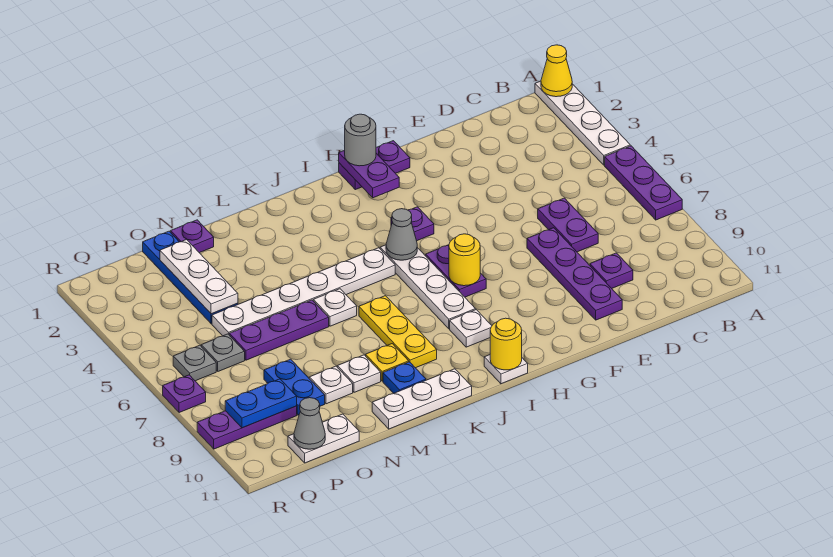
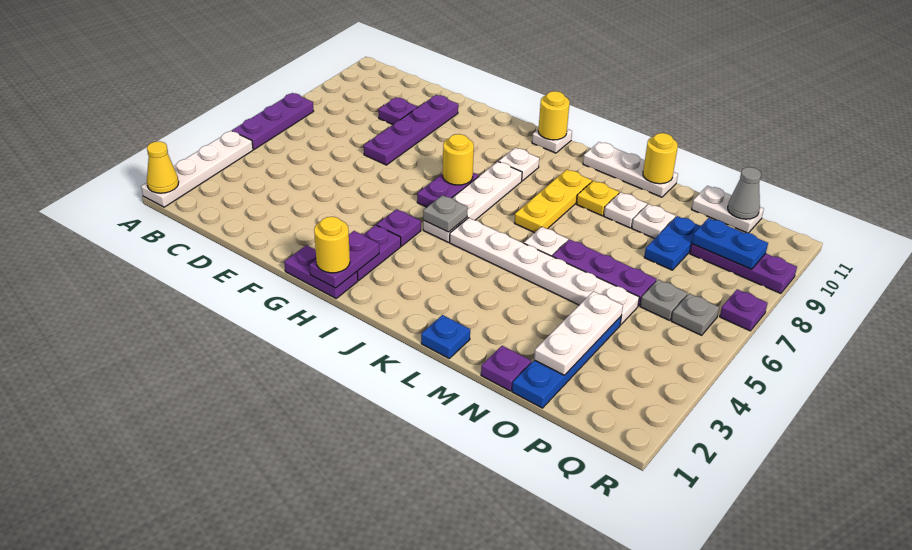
purple 1x2 plate [538,198,598,252] -> purple 1x2 plate moved to [357,225,401,280]
grey 1x1 round brick [345,114,376,166] -> yellow 1x1 round brick [314,217,350,273]
grey 1x1 cone [386,209,417,260] -> grey 1x1 plate [423,195,468,232]
blue 1x1 plate [383,362,426,393] -> blue 1x1 plate moved to [421,315,470,358]
none -> yellow 1x1 round brick [643,133,678,184]

